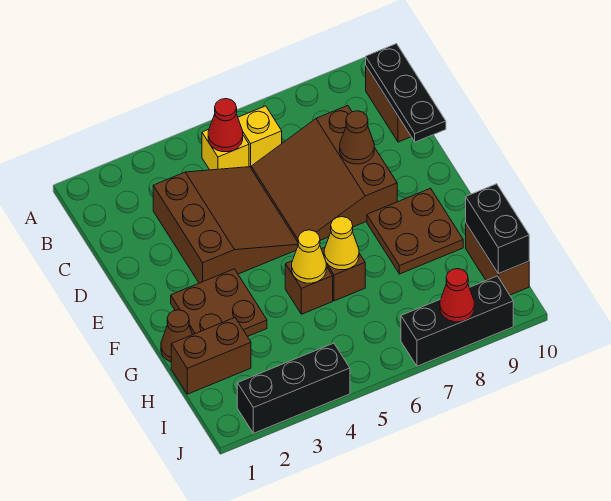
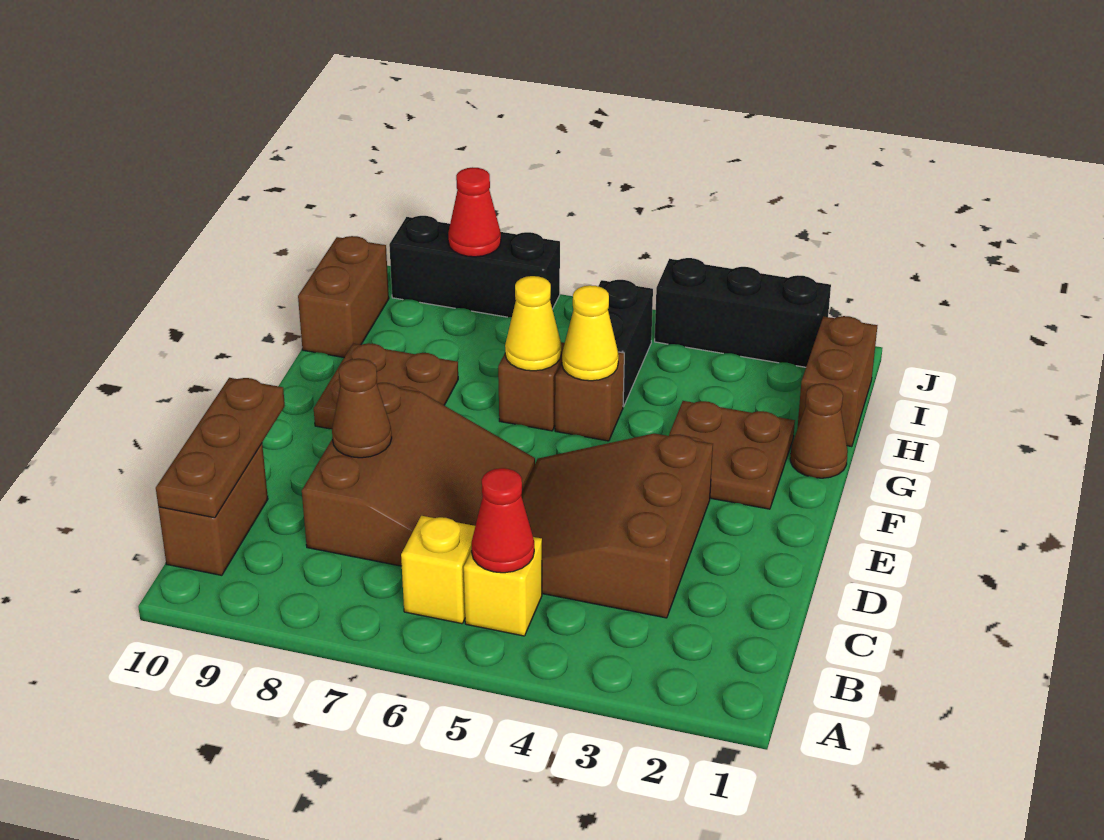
black 1x3 plate [366,44,446,142] -> brown 1x3 plate [156,378,285,518]
brown 1x2 brick [171,318,251,394] -> brown 1x2 brick turned to [797,316,877,447]
black 1x2 brick [466,184,529,274] -> black 1x2 brick moved to [598,280,653,407]

